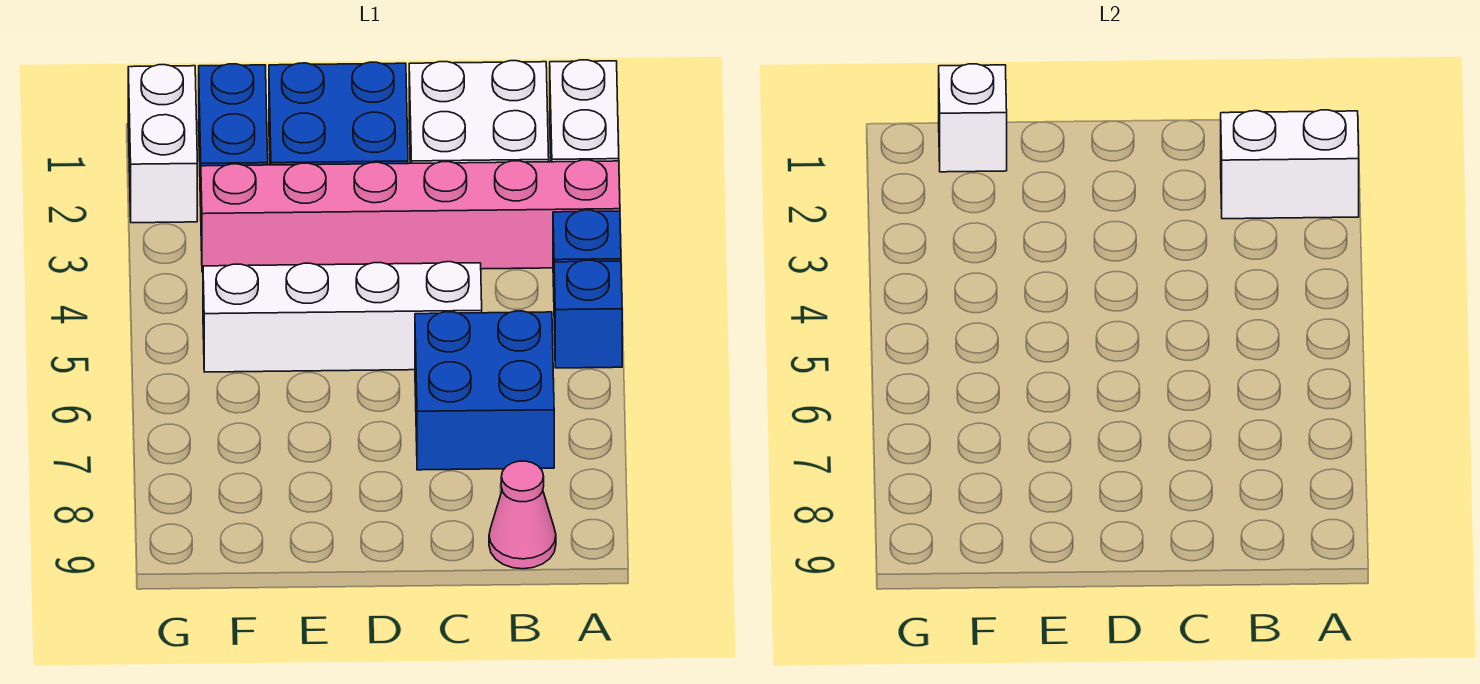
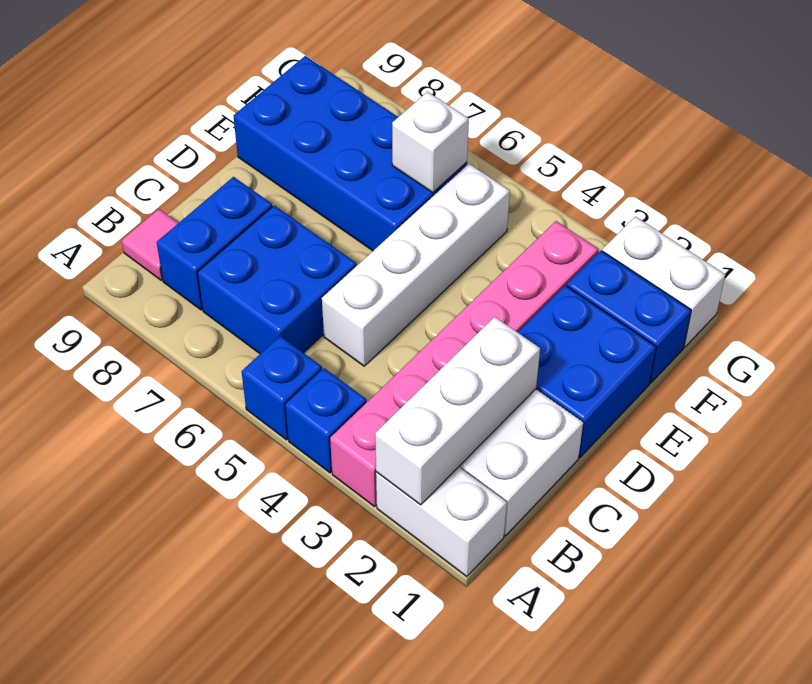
white 1x2 brick [1221,110,1359,219] -> white 1x3 brick [375,317,540,505]
none -> blue 1x2 brick [157,177,273,310]
pink 1x1 cone [489,461,556,569] -> pink 1x1 tile [122,209,178,280]
none -> blue 2x4 brick [234,56,467,251]
white 1x1 brick [939,64,1007,172] -> white 1x1 brick moved to [392,92,469,193]

